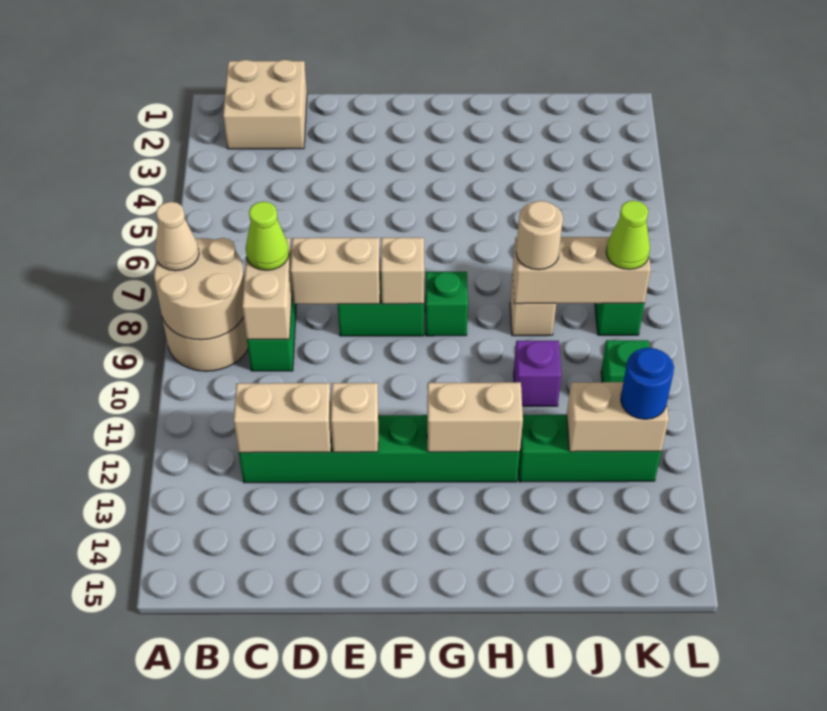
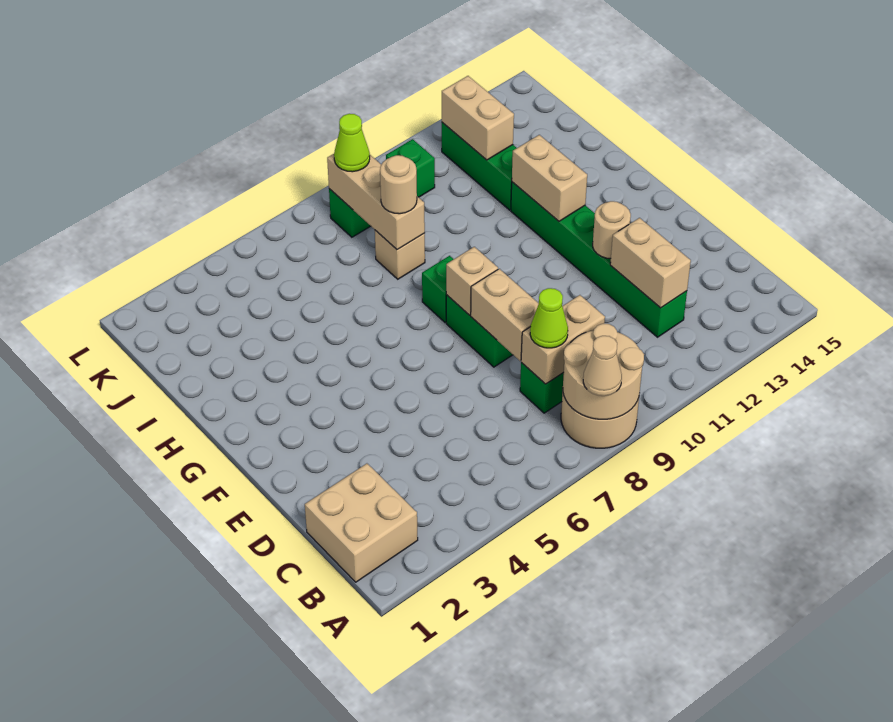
tan 1x1 brick [331,383,379,452] -> tan 1x1 round brick [593,201,631,258]
purple 1x1 brick [514,341,561,406] -> none
blue 1x1 round brick [621,348,674,419] -> none

